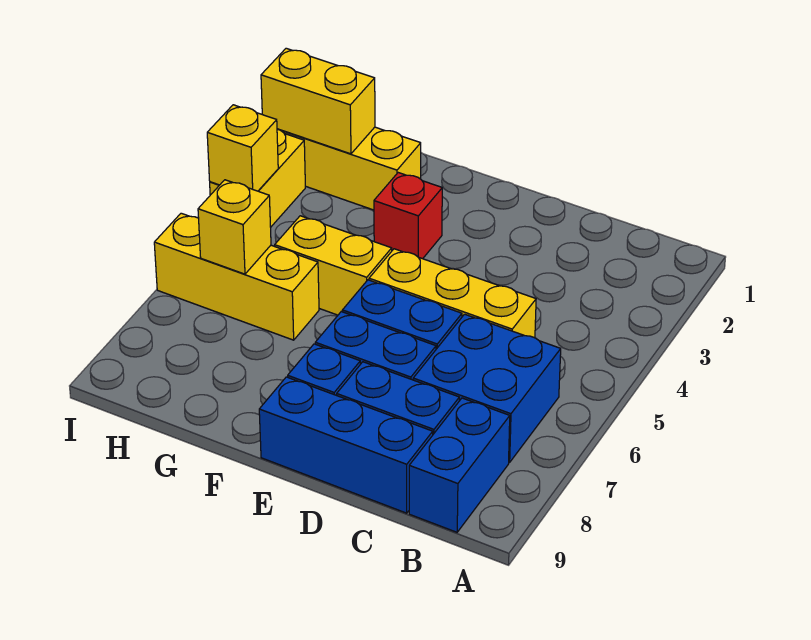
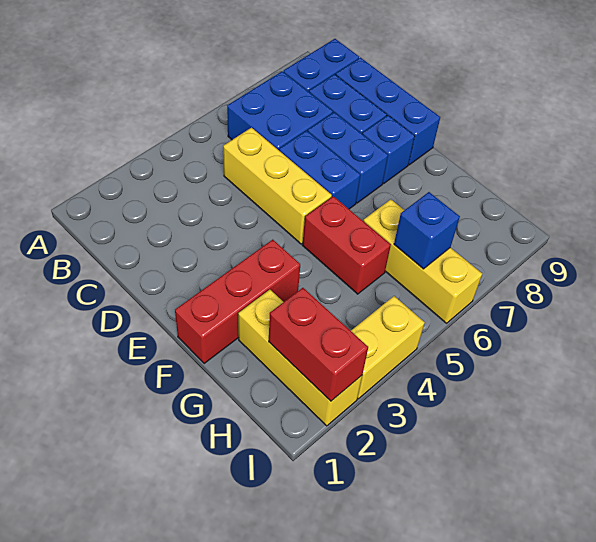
red 1x1 brick [374,173,442,259] -> red 1x3 brick [175,240,300,363]
yellow 1x2 brick [275,216,392,315] -> red 1x2 brick [302,196,391,294]
yellow 1x2 brick [261,48,375,154] -> red 1x2 brick [269,288,368,401]
yellow 1x1 brick [198,180,271,274] -> blue 1x1 brick [394,192,460,269]
yellow 1x1 brick [207,105,278,191] -> none

